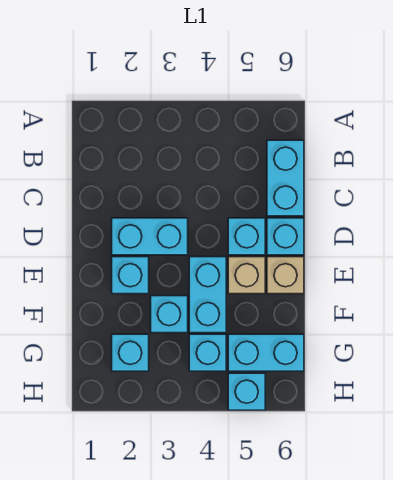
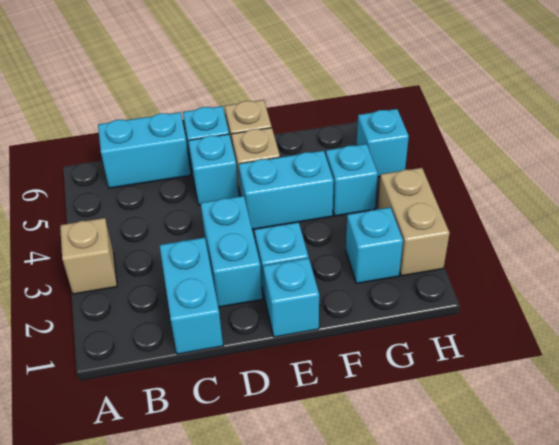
none -> tan 1x1 brick [60,218,117,294]
cyan 1x1 brick [151,296,188,333] -> cyan 1x1 brick moved to [263,258,319,337]
cyan 1x2 brick [228,334,304,371] -> cyan 1x2 brick moved to [160,238,223,354]
none -> tan 1x2 brick [378,168,450,276]

